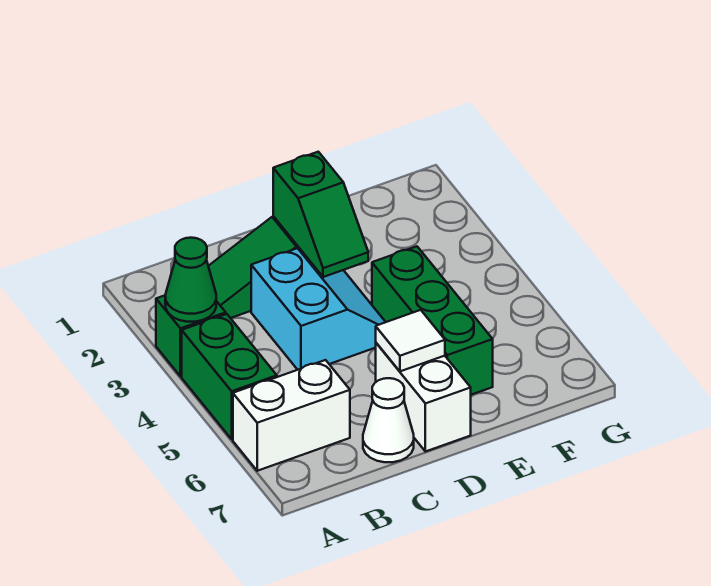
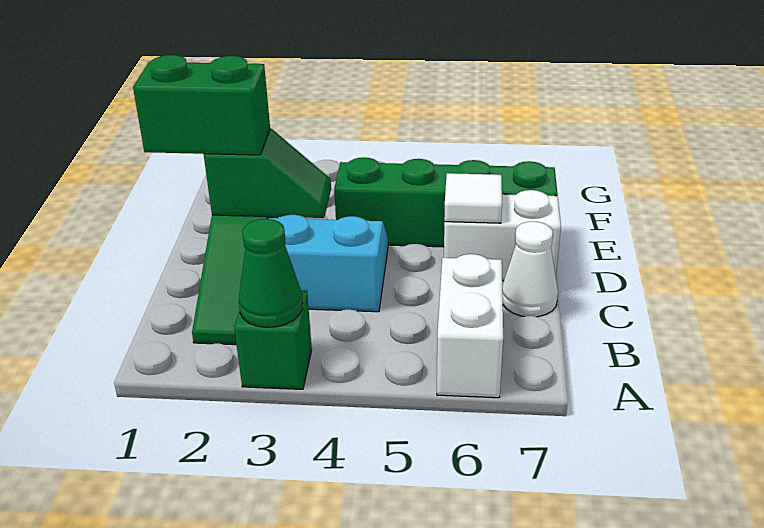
green 1x2 brick [182,314,277,439] -> green 1x2 brick moved to [133,55,270,155]
green 1x3 brick [372,246,493,395] -> green 1x4 brick [334,157,558,247]

